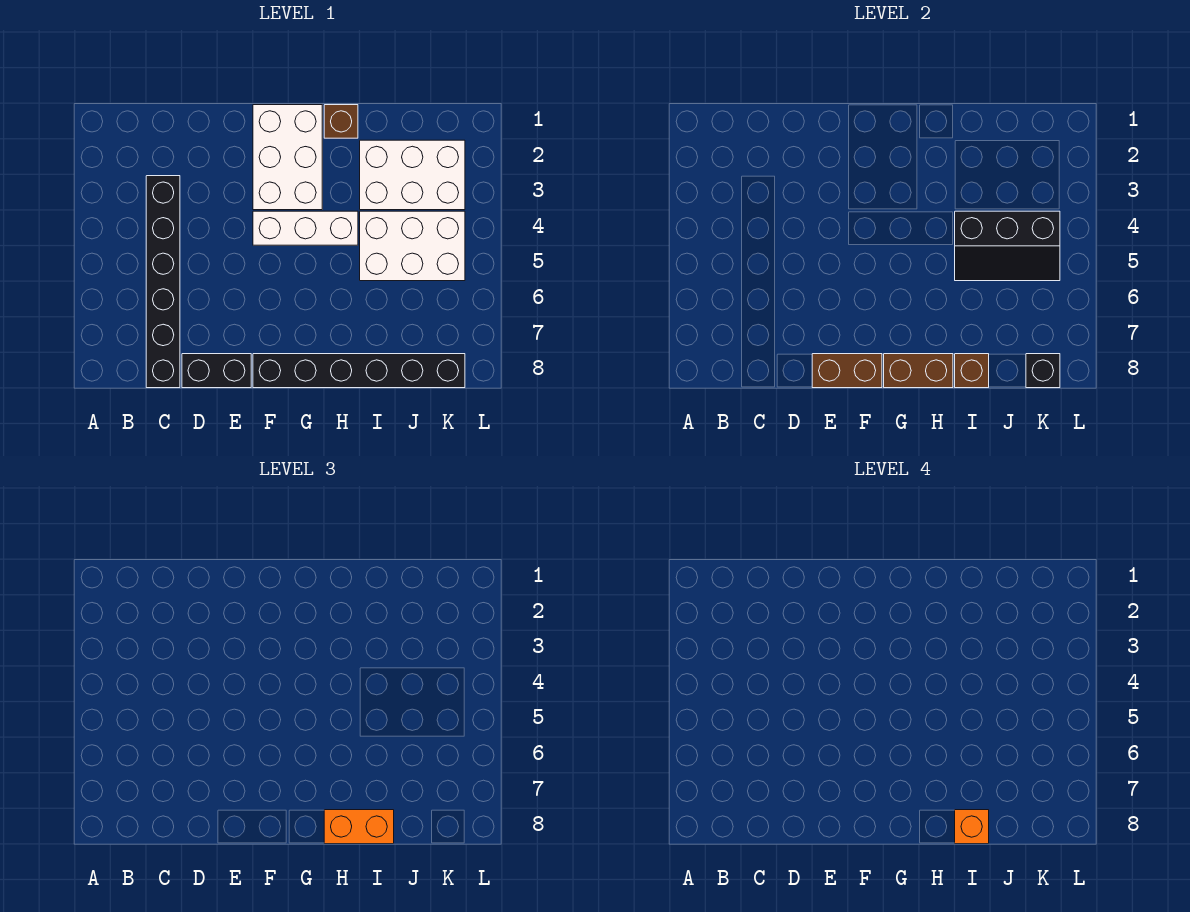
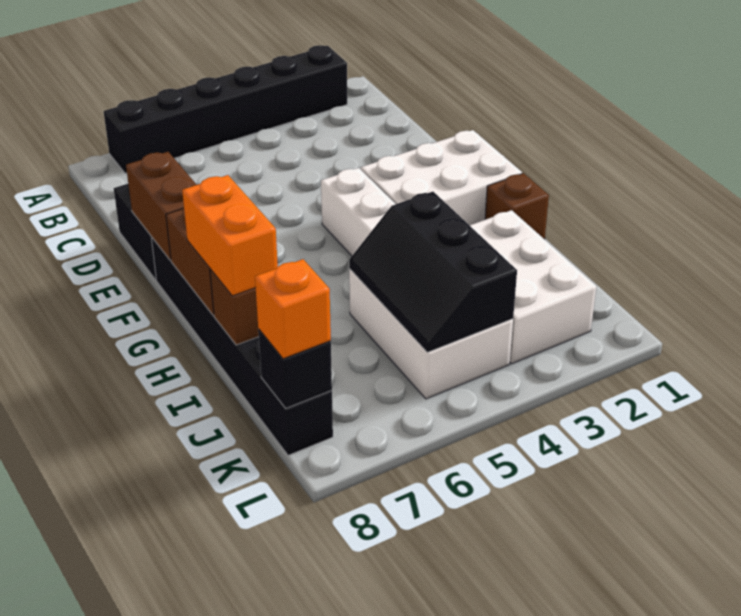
black 1x6 brick [146,176,180,388] -> black 1x6 brick moved to [104,45,347,173]
orange 1x1 brick [955,810,989,844] -> orange 1x1 brick moved to [255,259,331,359]

